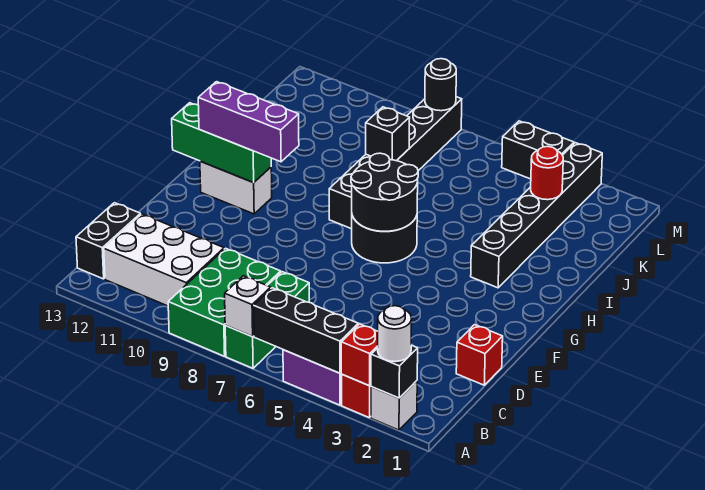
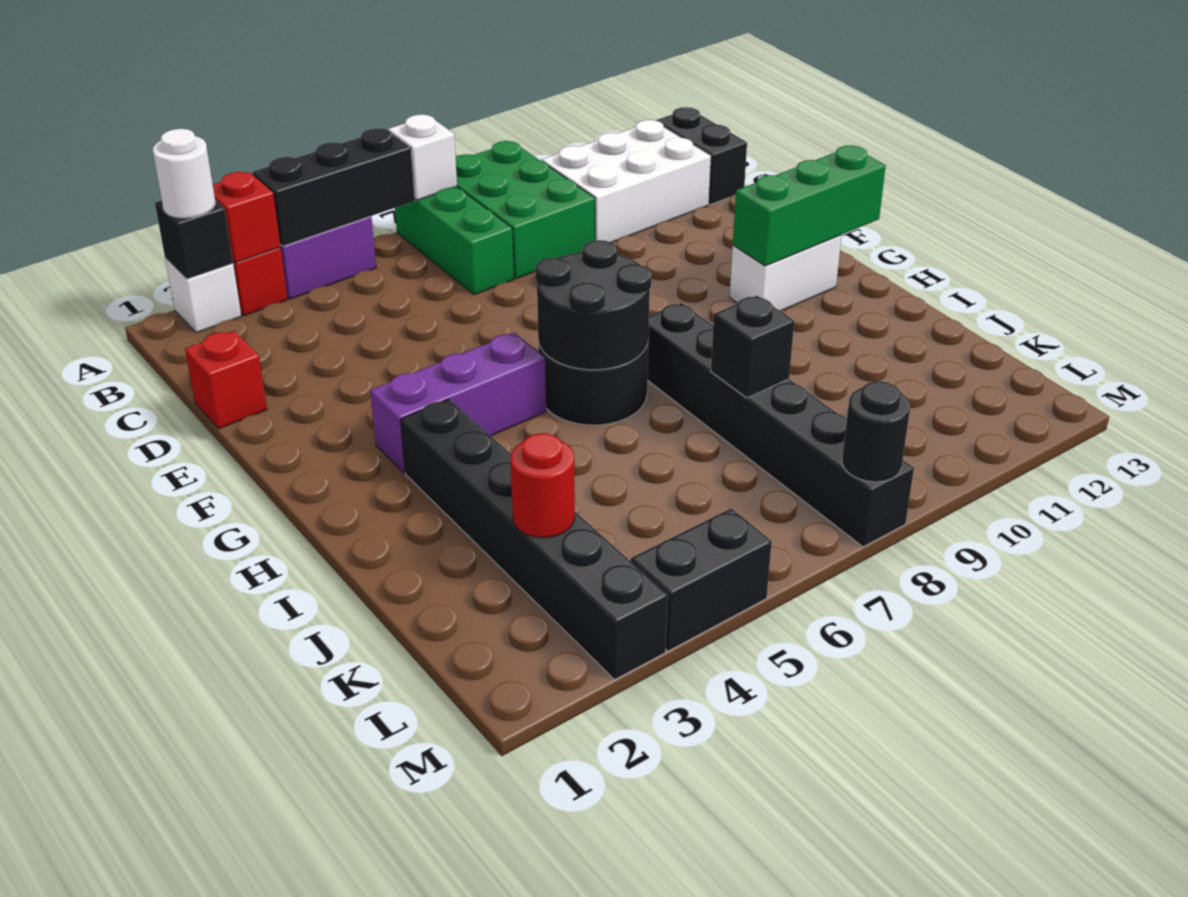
purple 1x3 brick [198,82,299,162] -> purple 1x3 brick moved to [370,333,546,473]

